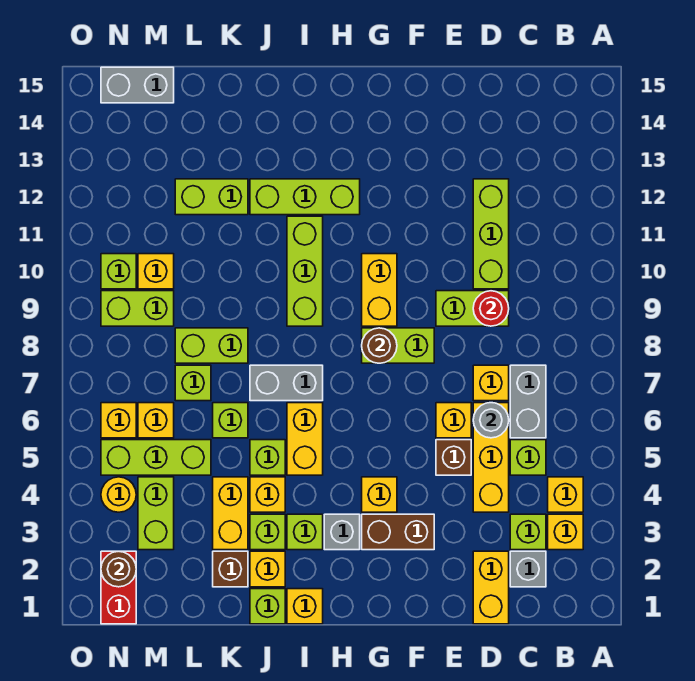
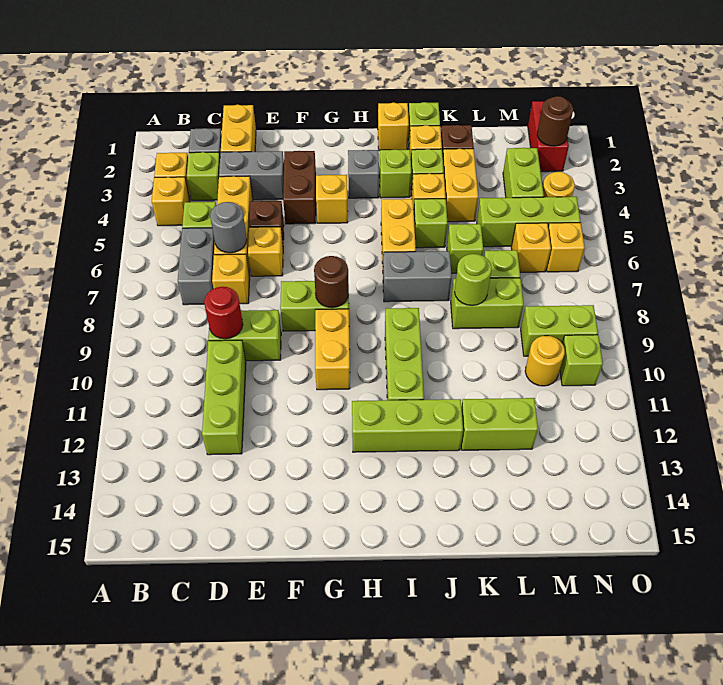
brown 1x2 brick [362,514,434,550] -> brown 1x2 brick turned to [283,151,316,224]
none -> lime 1x1 round brick [455,254,492,306]
yellow 1x1 brick [138,254,174,289] -> yellow 1x1 round brick [525,336,565,386]
grey 1x2 brick [101,67,174,103] -> grey 1x2 brick moved to [219,151,284,200]

